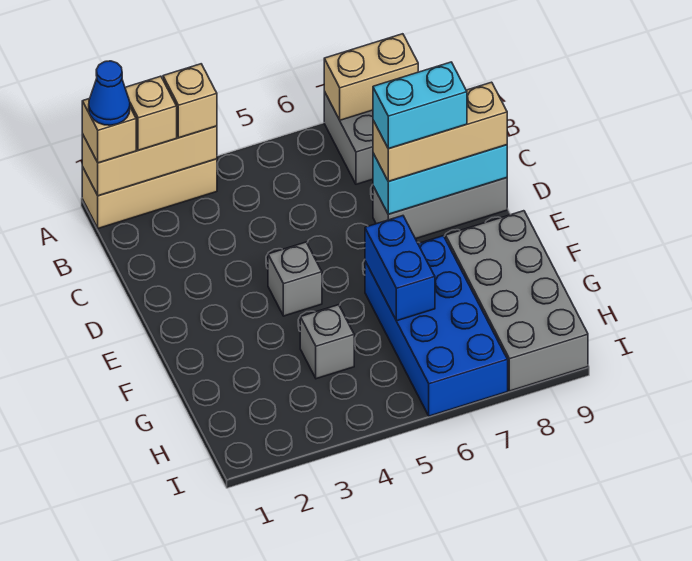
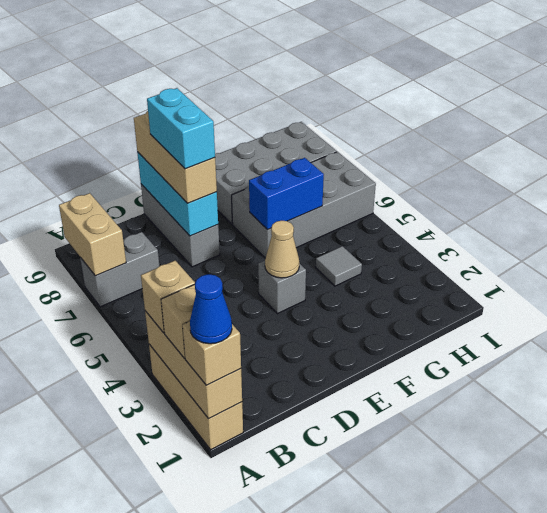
none -> tan 1x1 cone [265,220,299,278]
blue 2x4 brick [365,236,508,416] -> grey 2x4 brick [232,152,376,258]
grey 1x1 brick [300,305,354,379] -> grey 1x1 tile [316,246,362,286]

